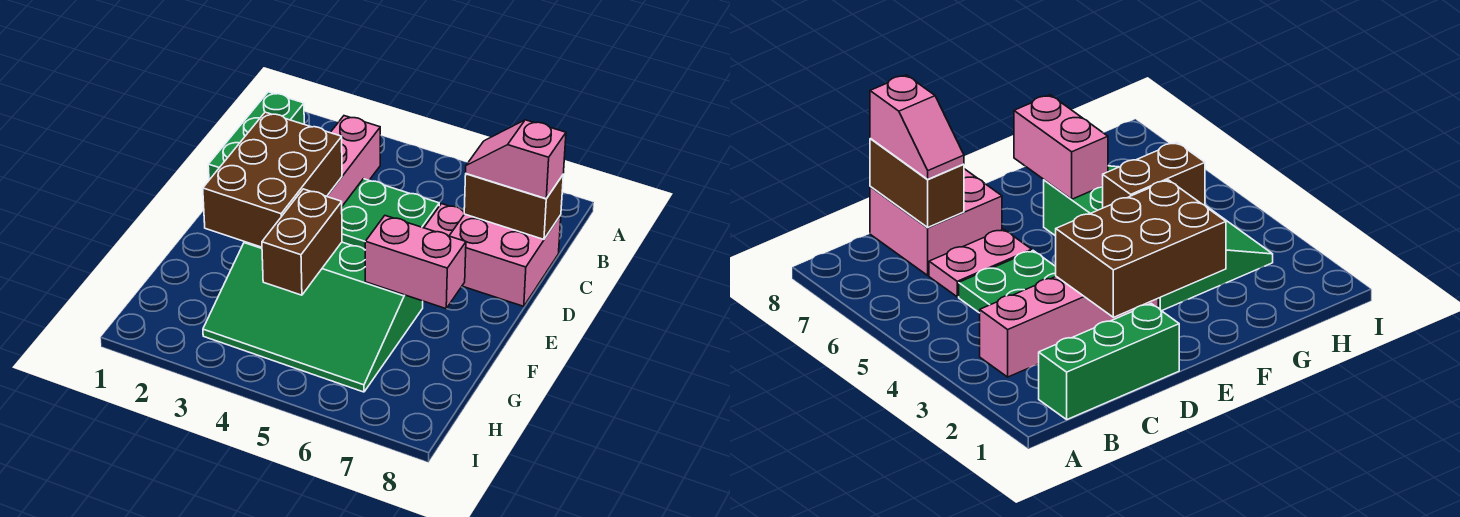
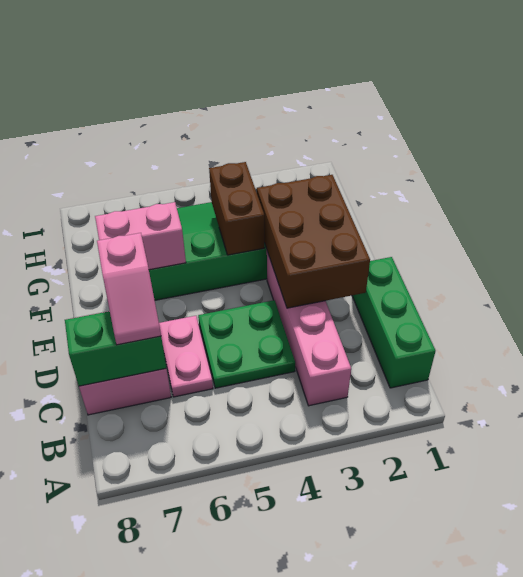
brown 1x2 brick [464,174,563,239] -> green 1x2 brick [65,311,166,386]
pink 1x2 slope [466,120,566,199] -> pink 1x2 slope turned to [97,233,161,345]

